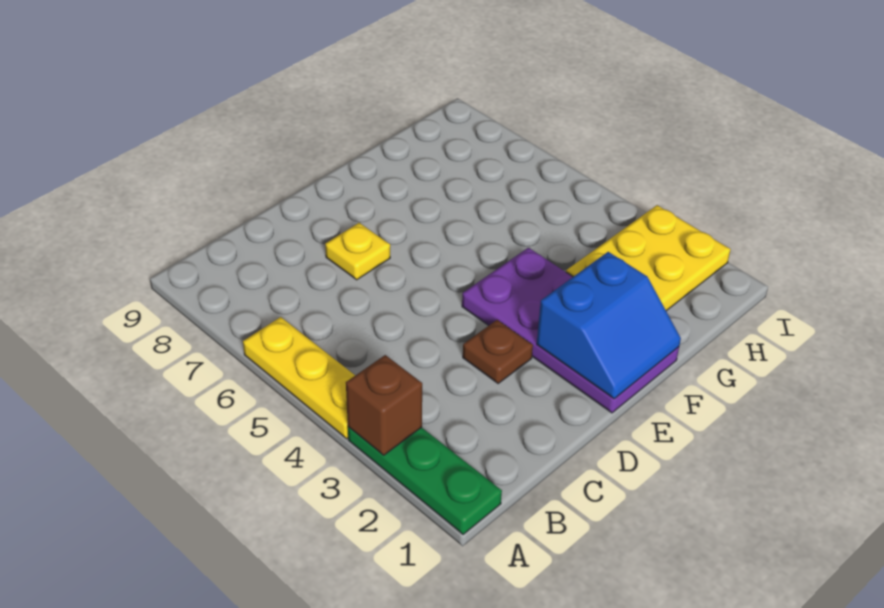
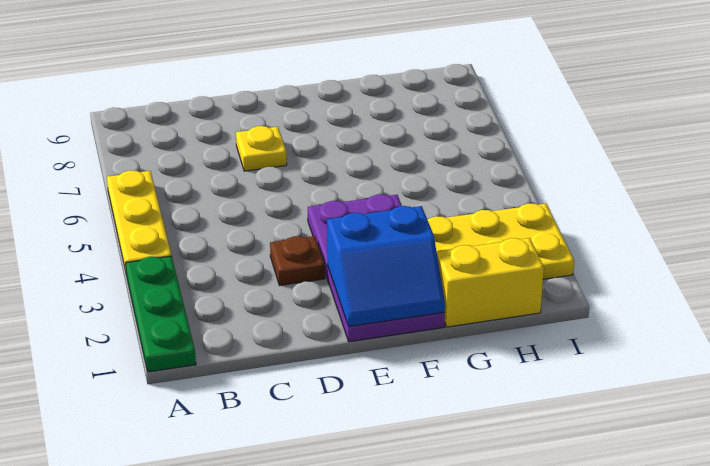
brown 1x1 brick [346,355,422,455] -> none
none -> yellow 1x2 brick [437,238,544,327]

